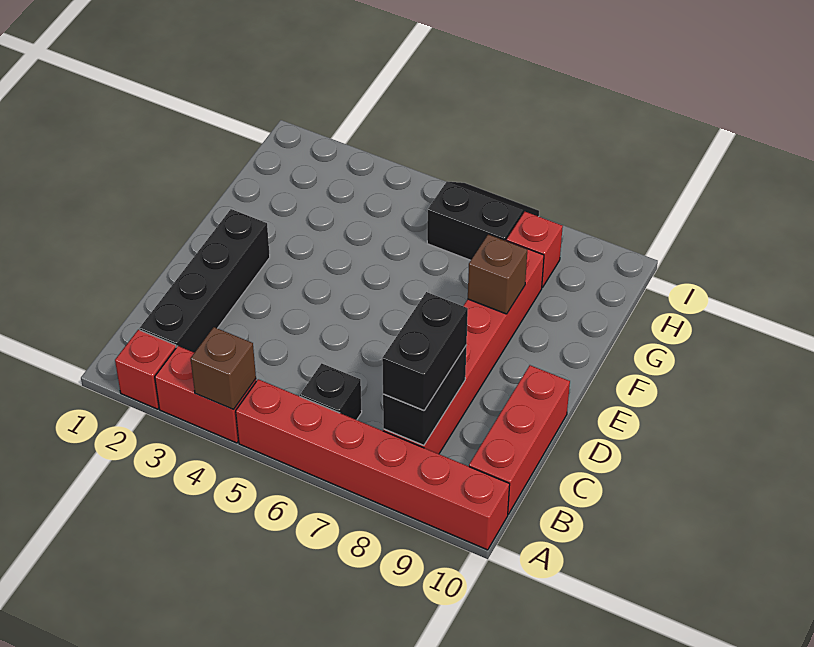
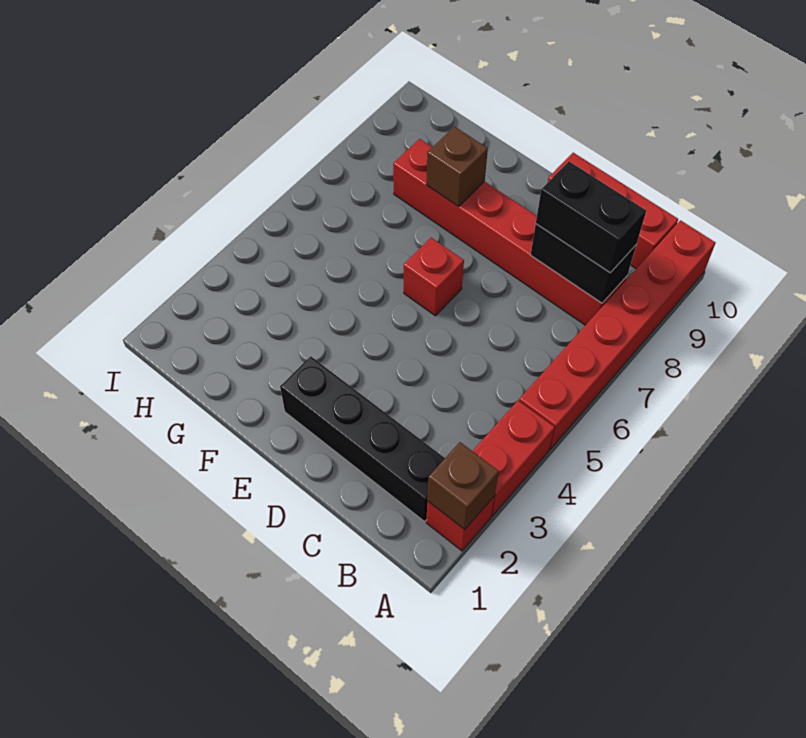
brown 1x1 brick [191,327,256,410] -> brown 1x1 brick moved to [427,442,499,530]
black 1x1 brick [300,363,362,420] -> none
black 2x2 slope [427,182,539,260] -> none
red 1x1 brick [507,212,563,287] -> red 1x1 brick moved to [404,238,464,316]

